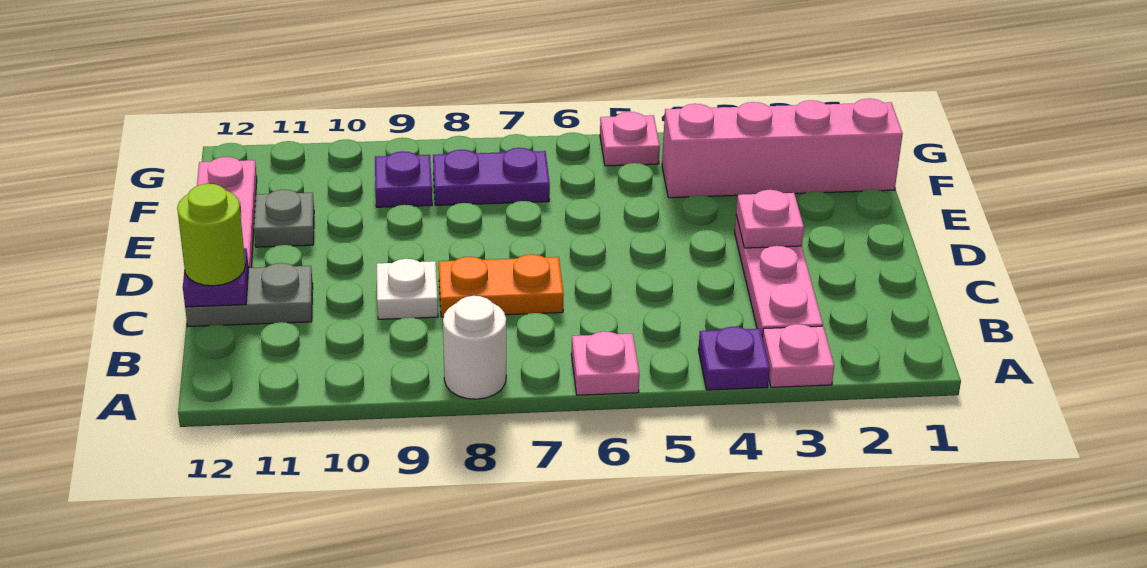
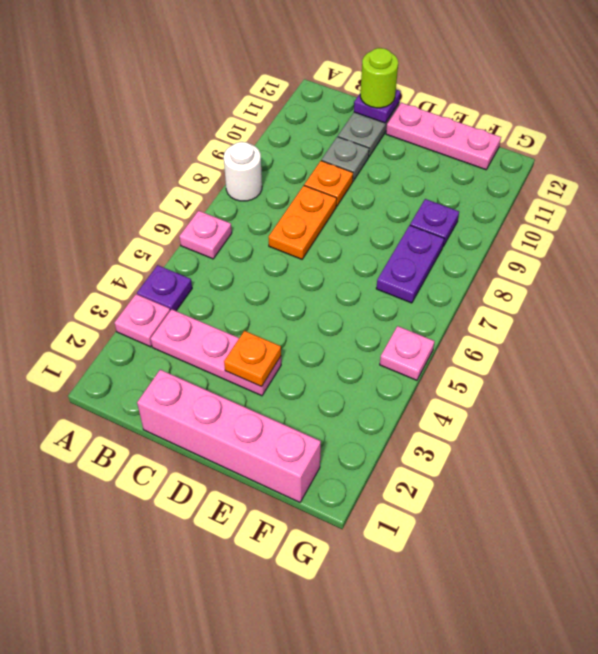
white 1x1 plate [377,259,438,319] -> orange 1x1 plate [304,161,353,206]
pink 1x1 plate [736,190,804,248] -> orange 1x1 plate [224,331,281,387]
grey 1x1 plate [254,189,314,247] -> grey 1x1 plate moved to [321,137,369,181]
pink 1x4 brick [662,99,903,198] -> pink 1x4 brick turned to [137,370,321,502]

